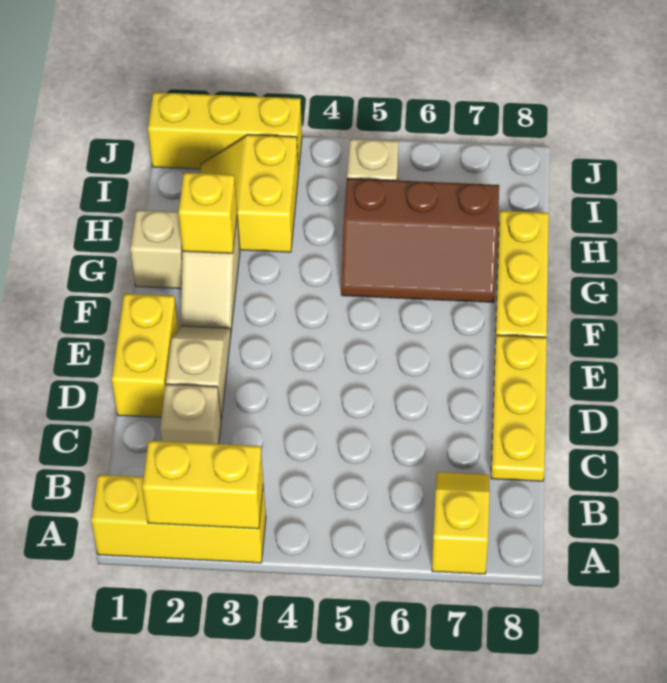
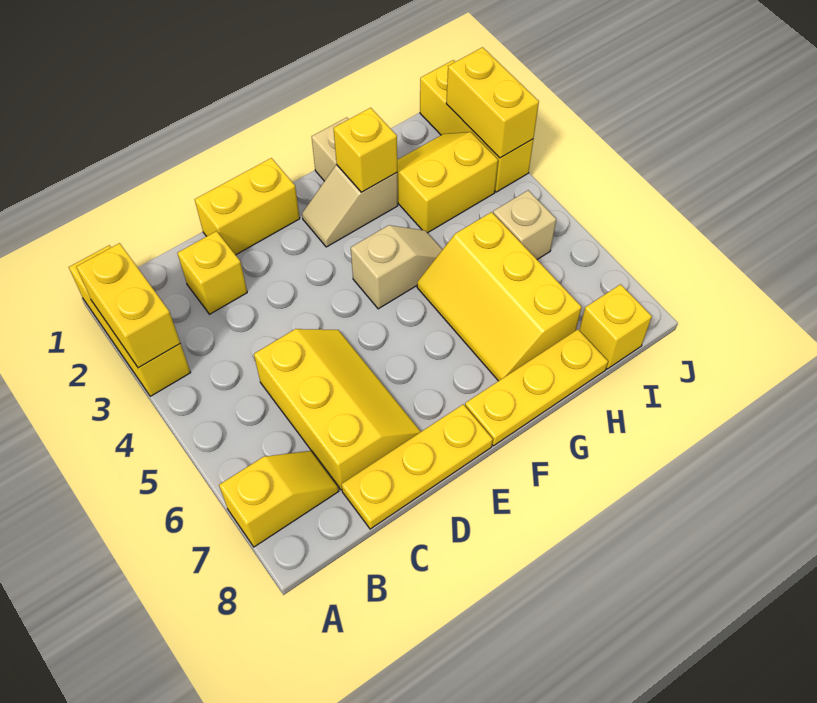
tan 1x1 brick [160,384,221,444] -> yellow 1x1 brick [178,231,247,314]
none -> yellow 2x3 slope [254,329,421,490]
tan 1x2 slope [166,326,231,419] -> tan 1x2 slope moved to [351,225,442,309]
brown 2x3 slope [341,178,499,302] -> yellow 2x3 slope [417,212,582,381]
none -> yellow 1x1 brick [579,284,652,369]
none -> yellow 1x2 brick [446,47,539,158]

